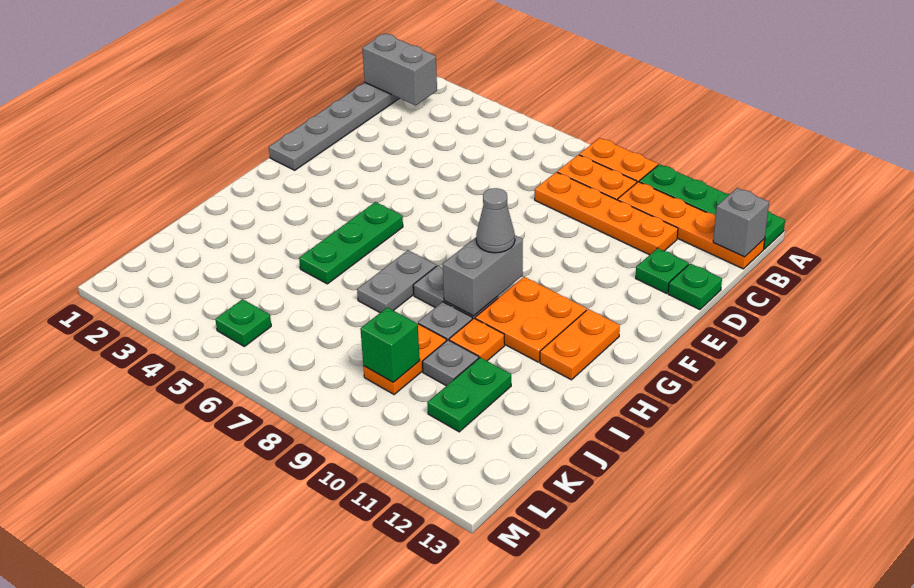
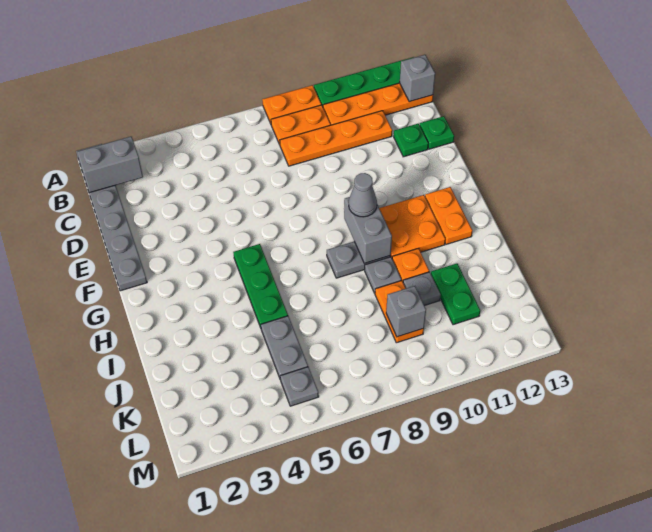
grey 1x2 plate [357,250,436,313] -> grey 1x2 plate moved to [261,316,308,380]
green 1x1 brick [360,307,420,382] -> grey 1x1 brick [386,286,426,337]
green 1x1 plate [215,299,271,346] -> grey 1x1 plate [280,367,319,406]

